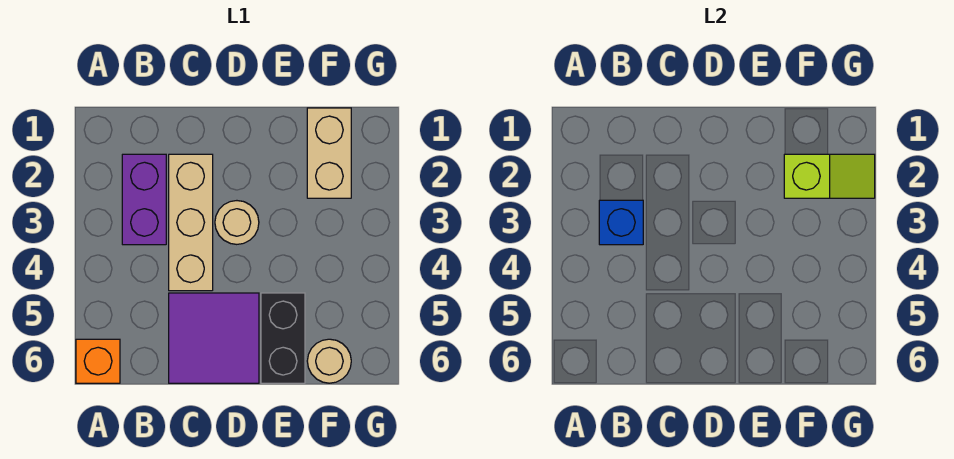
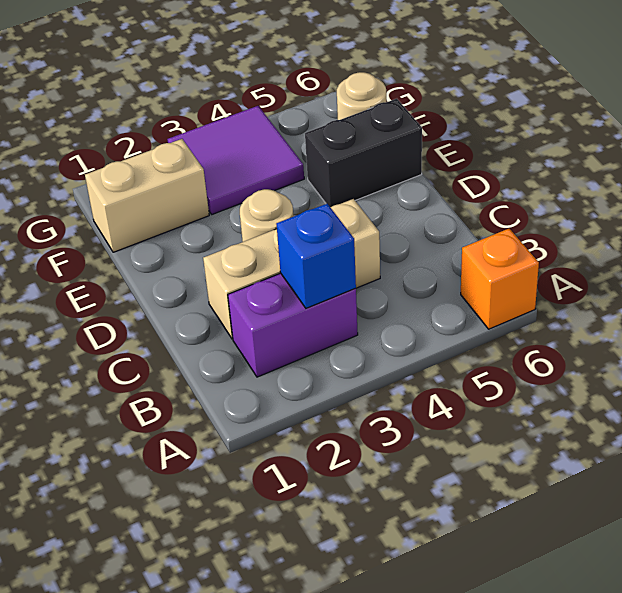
purple 2x2 tile [169,293,259,383] -> purple 2x2 tile moved to [168,106,304,214]
lime 1x2 slope [784,154,875,198] -> none

